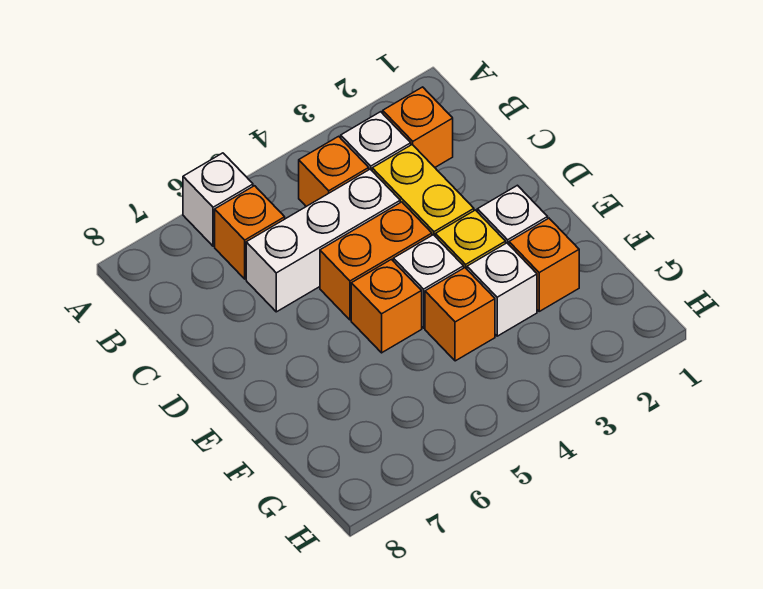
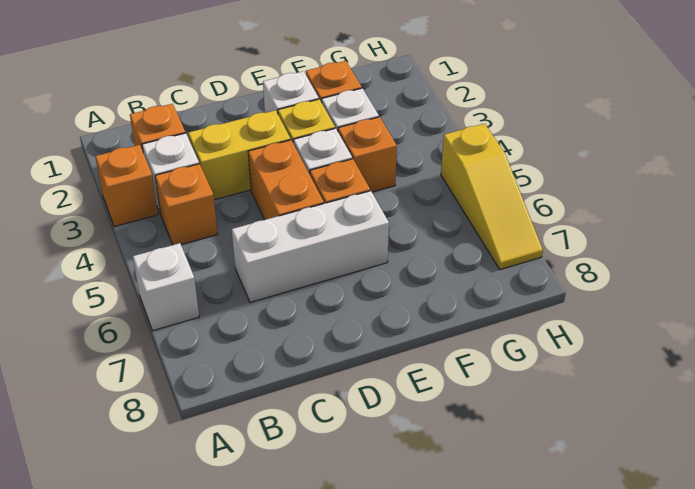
orange 1x1 brick [215,186,285,279] -> orange 1x1 brick moved to [95,145,158,227]
white 1x3 brick [246,169,400,312] -> white 1x3 brick turned to [232,191,389,302]
none -> yellow 1x3 slope [441,124,543,270]

